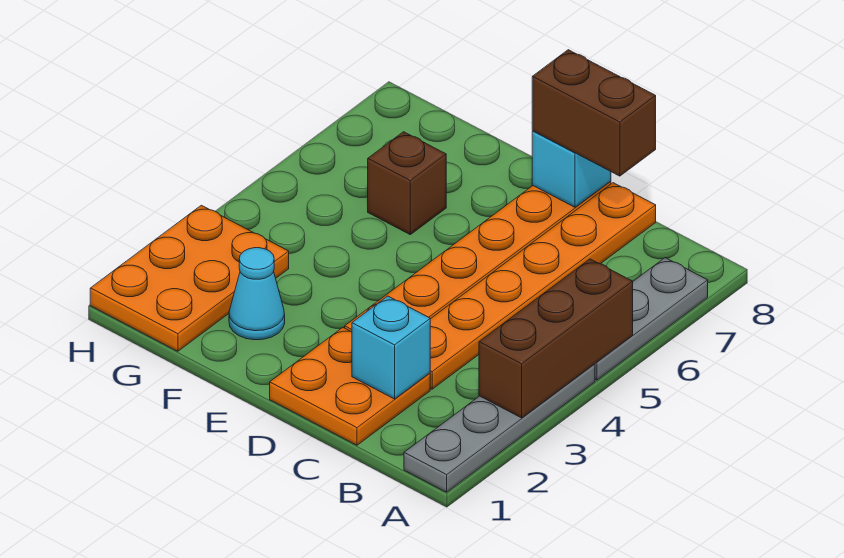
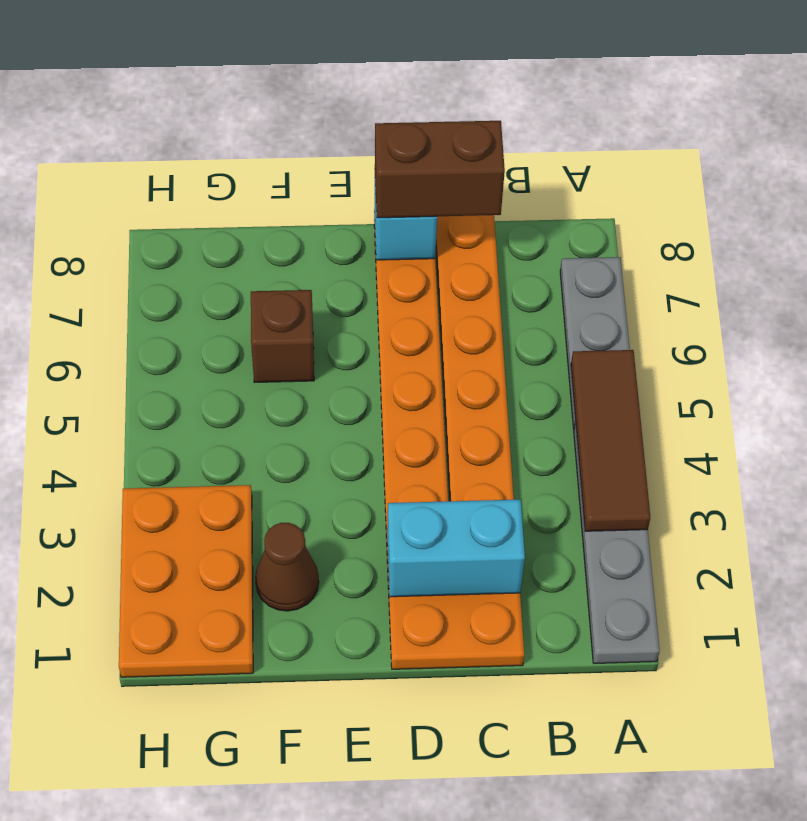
brown 1x3 brick [479,259,633,418] -> brown 1x3 tile [571,350,650,531]
cyan 1x1 brick [352,296,430,399] -> cyan 1x2 brick [387,499,525,597]
cyan 1x1 cone [229,248,285,340] -> brown 1x1 cone [255,523,319,611]

